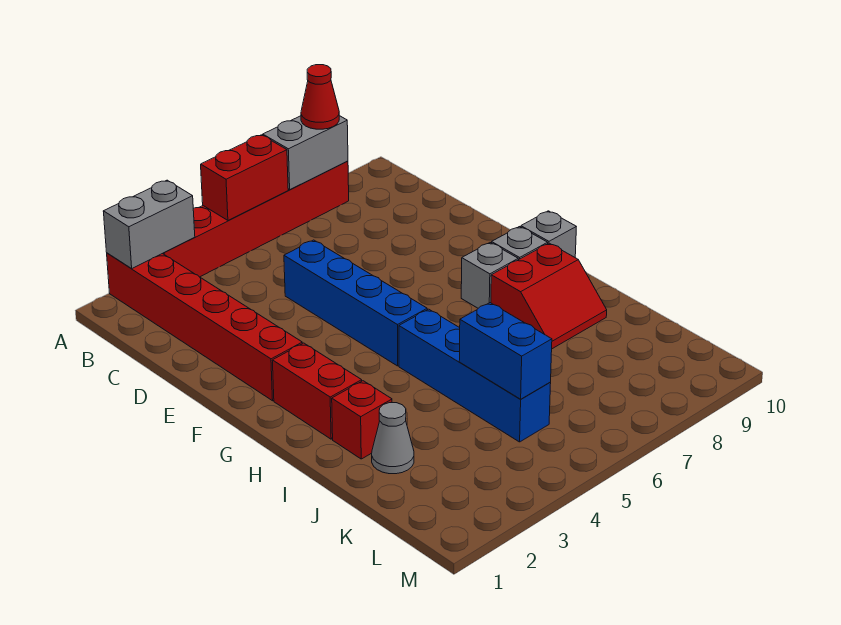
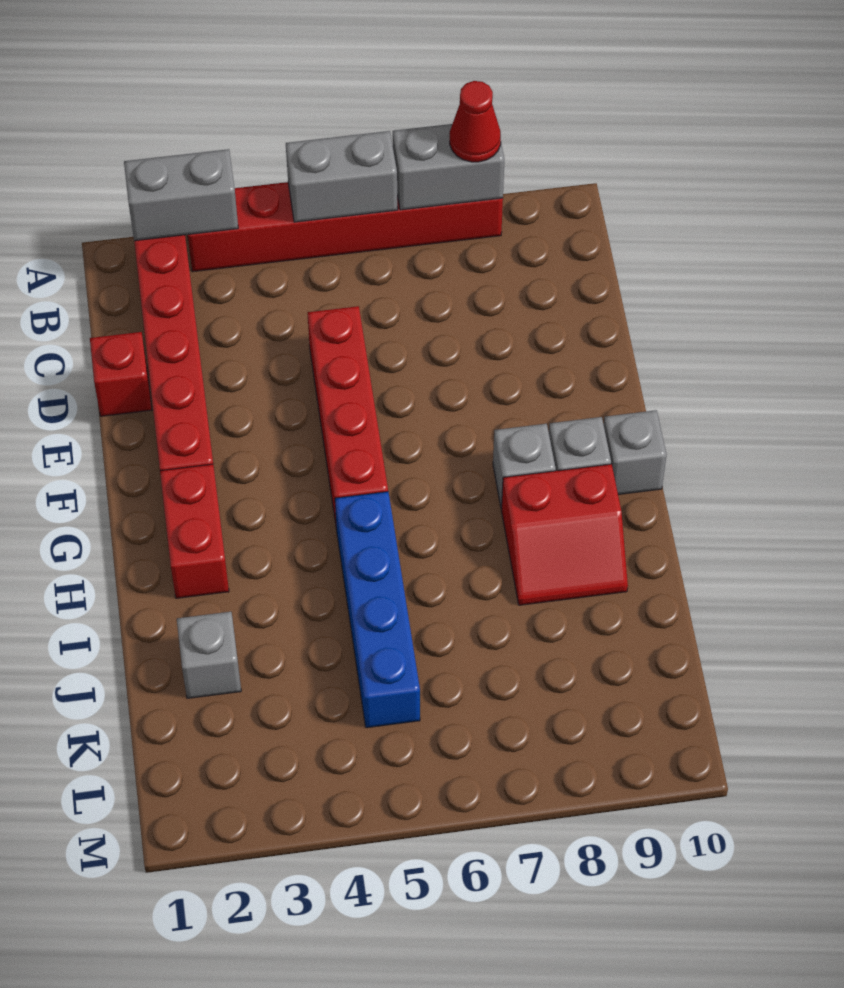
red 1x2 brick [201,135,288,220] -> grey 1x2 brick [286,131,398,222]
blue 1x4 brick [284,240,427,366] -> red 1x4 brick [308,306,388,529]
red 1x1 brick [332,381,392,459] -> red 1x1 brick moved to [90,332,152,416]
grey 1x1 cone [372,403,414,474] -> grey 1x1 brick [177,612,241,698]
blue 1x2 brick [459,303,552,399] -> none

